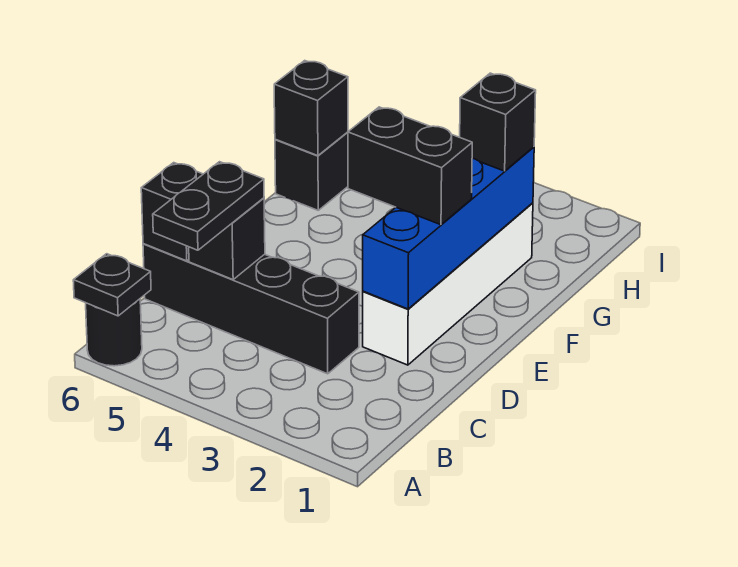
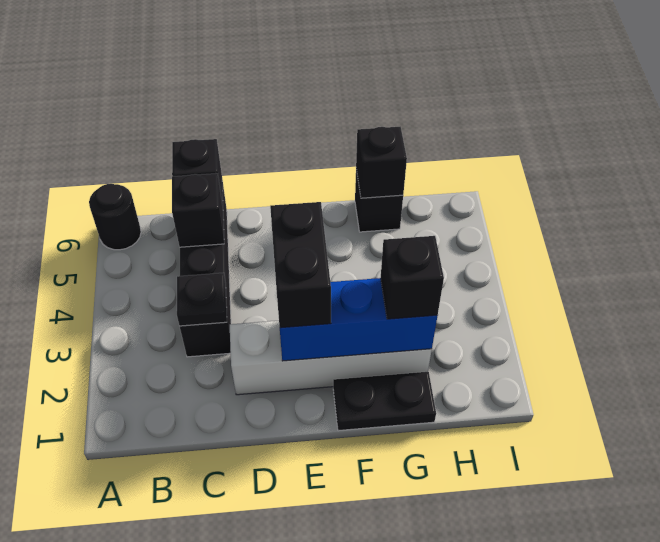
black 1x1 plate [73,254,151,316] -> black 1x1 plate moved to [177,273,227,326]
black 1x2 plate [153,162,264,250] -> black 1x2 plate moved to [333,372,436,431]
blue 1x4 brick [363,147,534,309] -> blue 1x3 brick [280,278,438,361]

